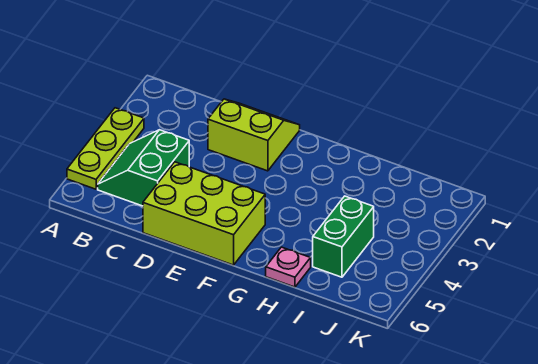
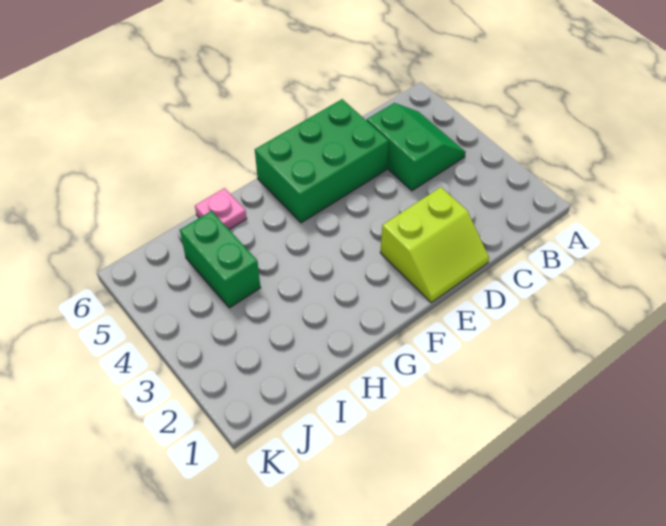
lime 1x3 plate [67,108,144,189] -> none
lime 2x3 brick [143,162,265,265] -> green 2x3 brick [255,99,388,223]

